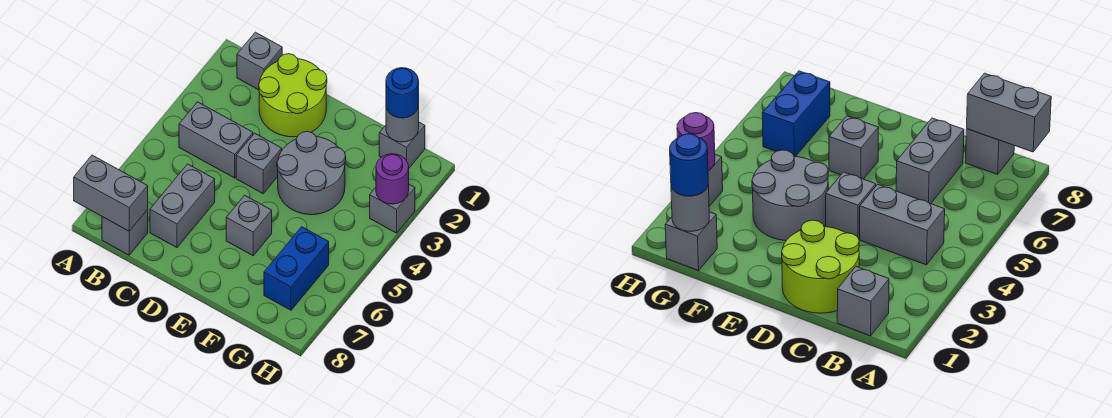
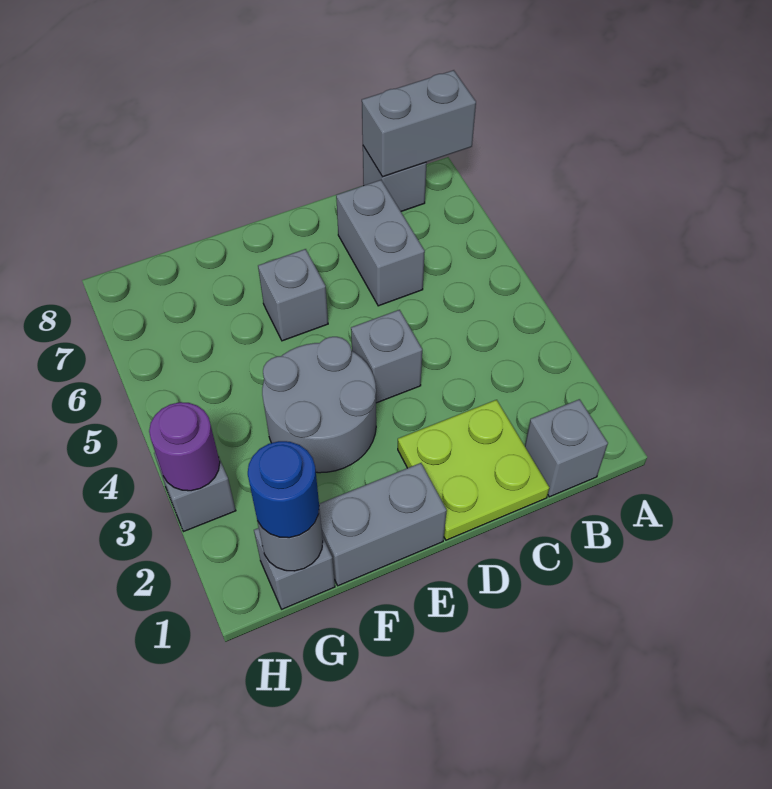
grey 1x2 brick [179,102,253,178] -> grey 1x2 brick moved to [319,463,447,586]
lime 2x2 round brick [259,54,327,137] -> lime 2x2 plate [398,400,549,540]
blue 1x2 brick [264,227,329,310] -> none

